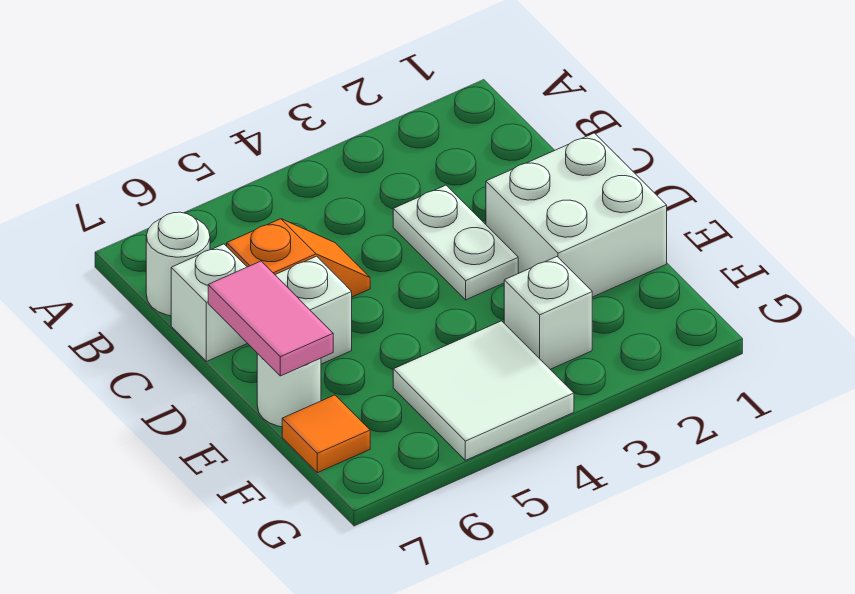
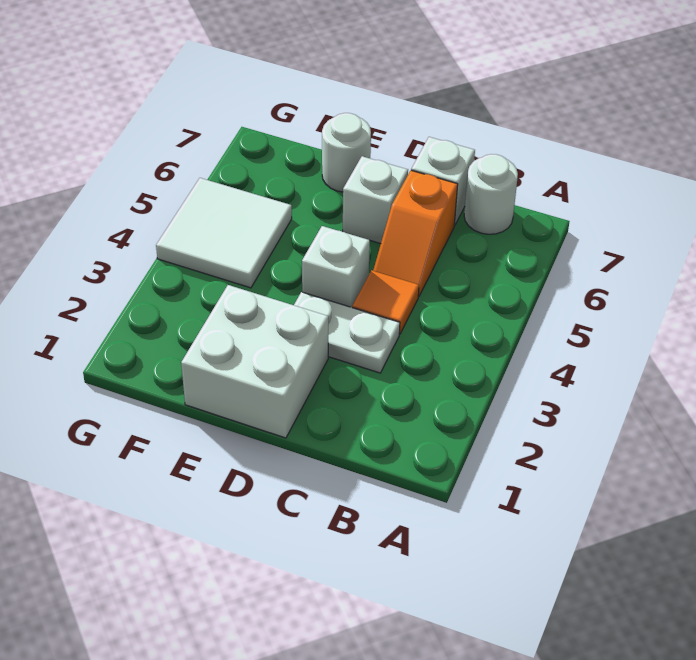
pink 1x2 tile [208,261,333,376] -> none
white 1x1 brick [504,257,592,369] -> white 1x1 brick moved to [302,226,370,307]
orange 1x1 tile [282,395,370,473] -> orange 1x1 tile moved to [352,270,419,334]

